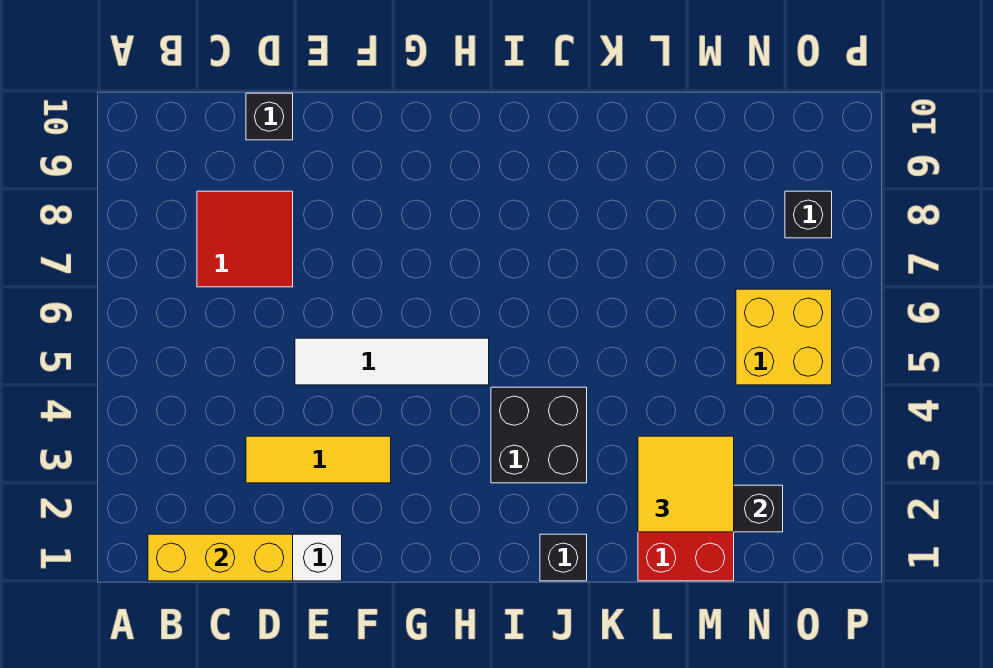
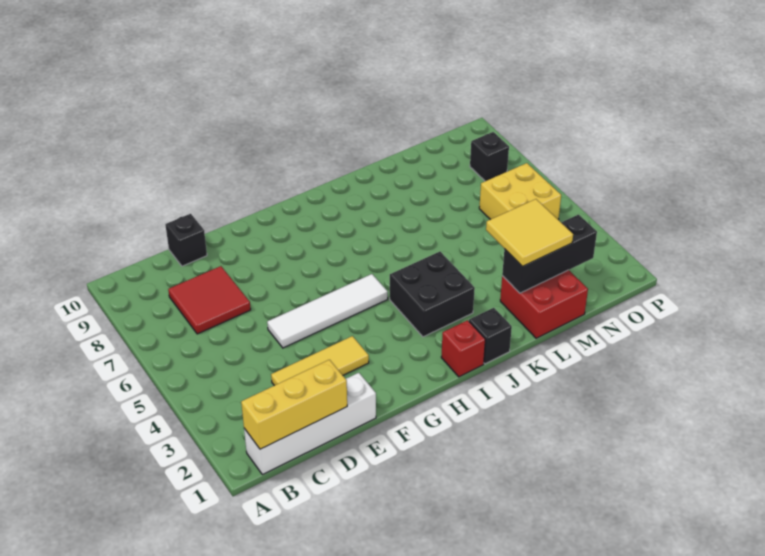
none -> red 1x1 brick [441,320,485,377]

